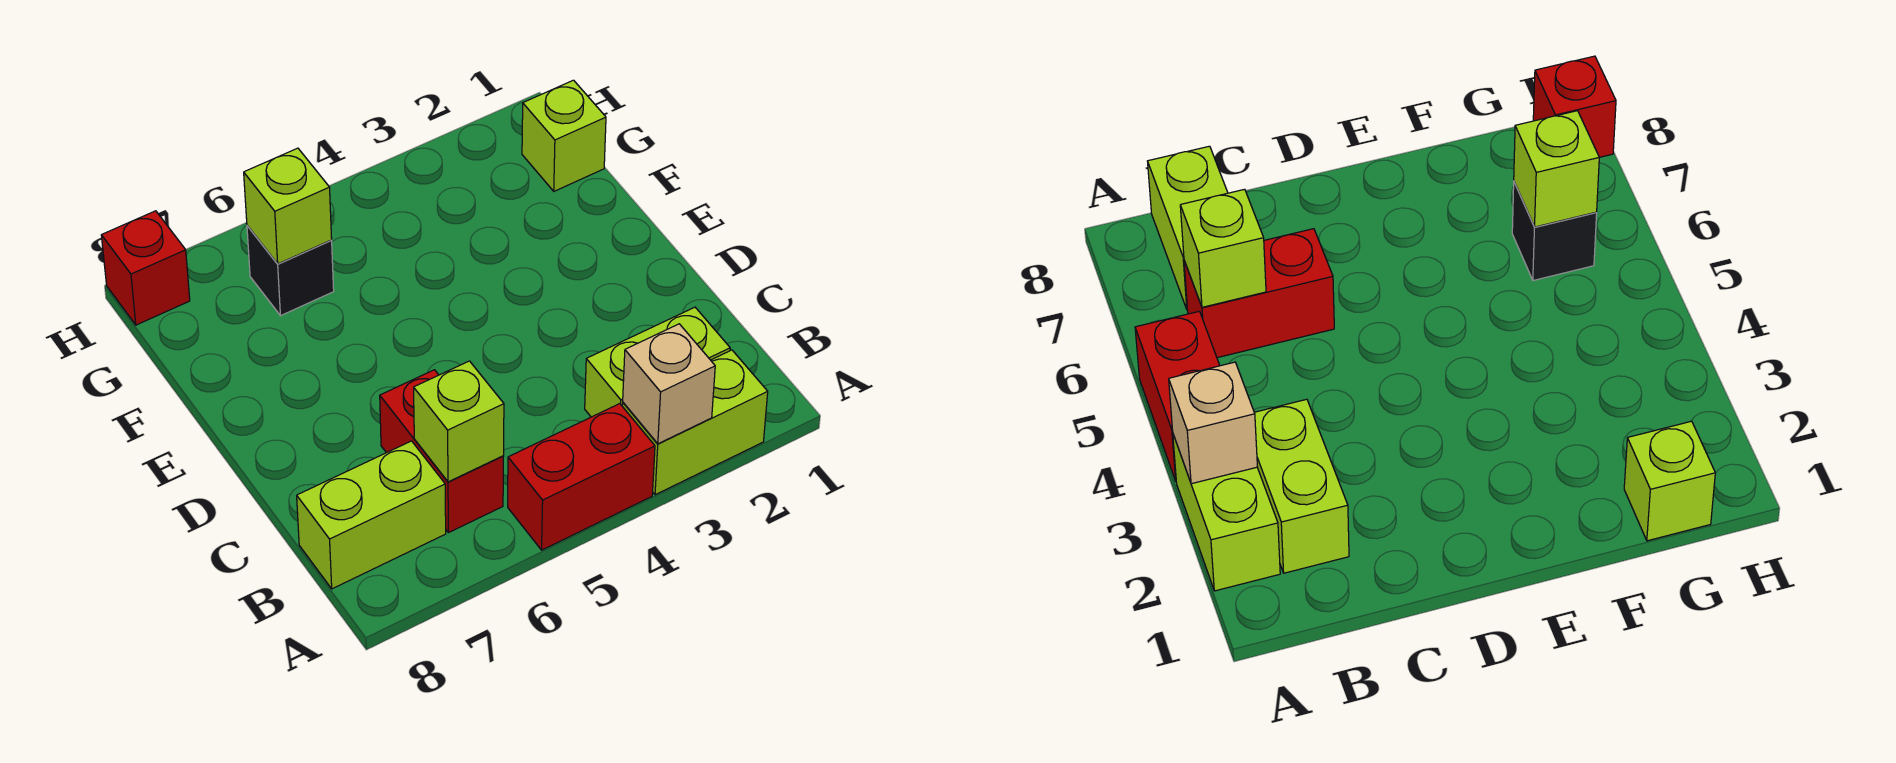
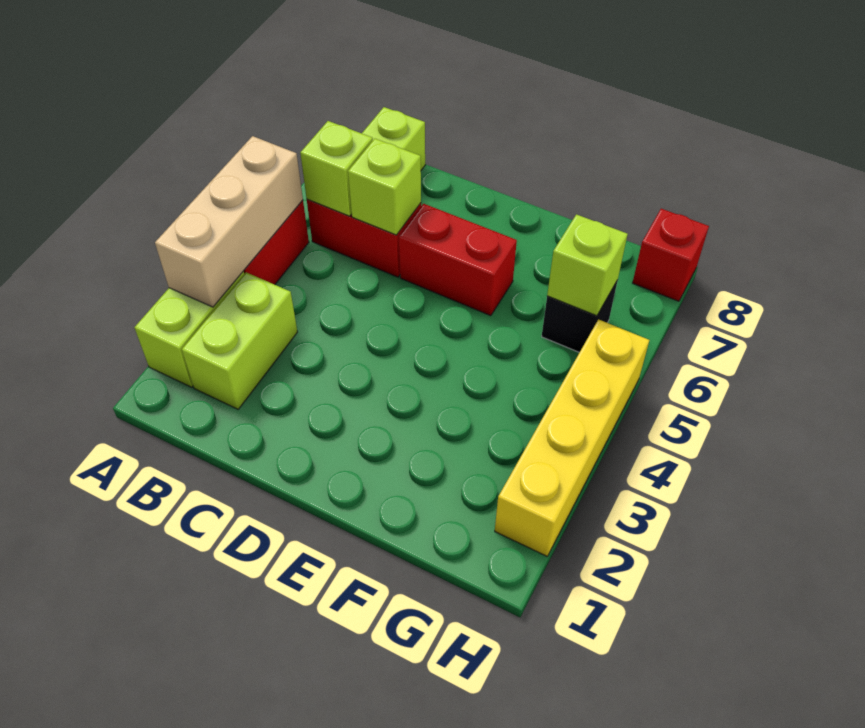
tan 1x1 brick [623,324,715,444] -> tan 1x3 brick [155,136,303,307]
none -> red 1x2 brick [399,204,517,316]
lime 1x1 brick [522,80,606,191] -> lime 1x1 brick moved to [348,139,421,235]
none -> yellow 1x4 brick [495,319,649,556]

